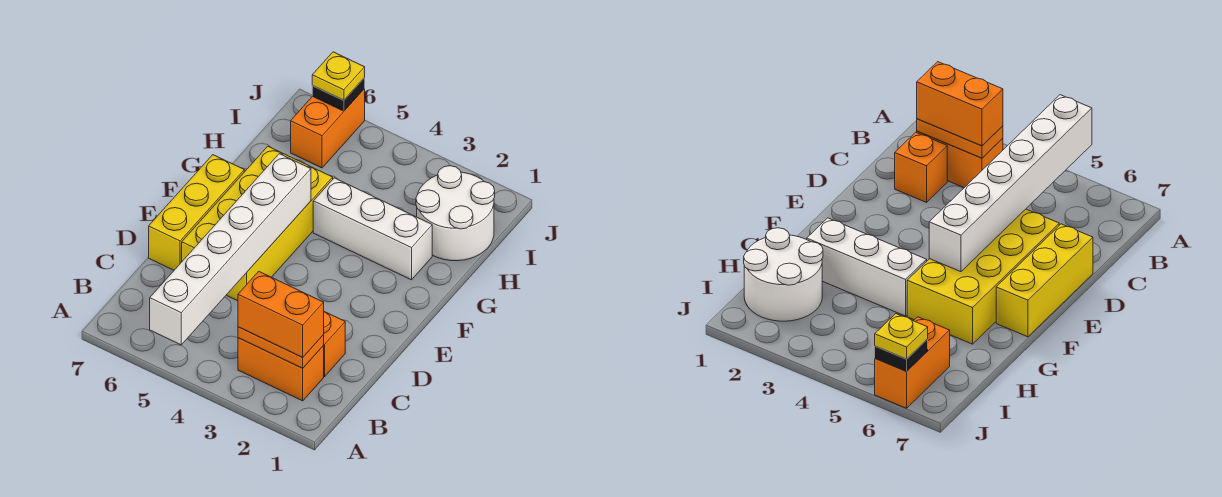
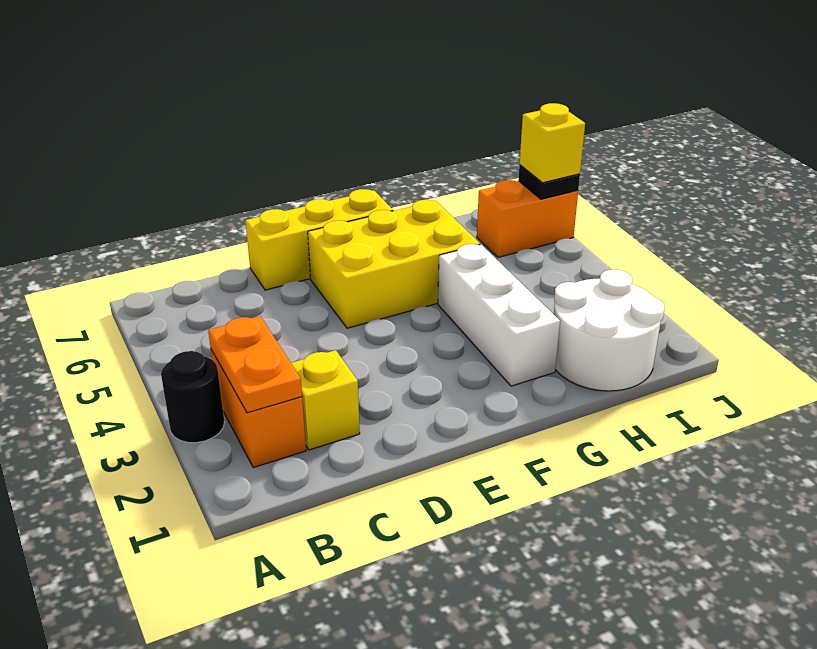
none -> black 1x1 round brick [161,351,224,443]
white 1x6 brick [150,154,311,345] -> none
orange 1x2 brick [238,271,324,357] -> none
orange 1x1 brick [323,312,345,377] -> yellow 1x1 brick [291,350,360,450]
yellow 2x4 brick [182,146,333,301] -> yellow 2x3 brick [308,200,480,328]
yellow 1x1 plate [312,52,365,100] -> yellow 1x1 brick [520,103,585,183]

